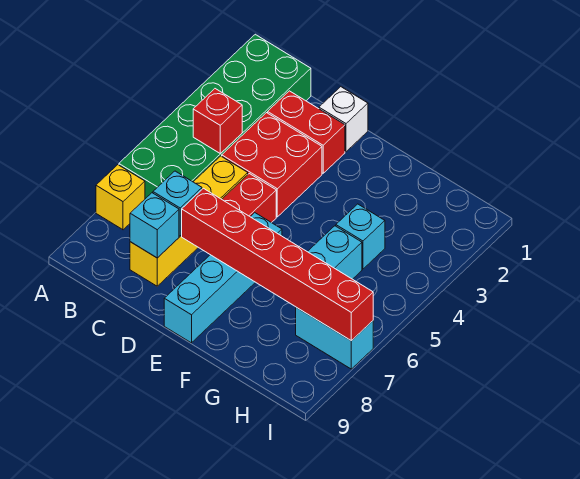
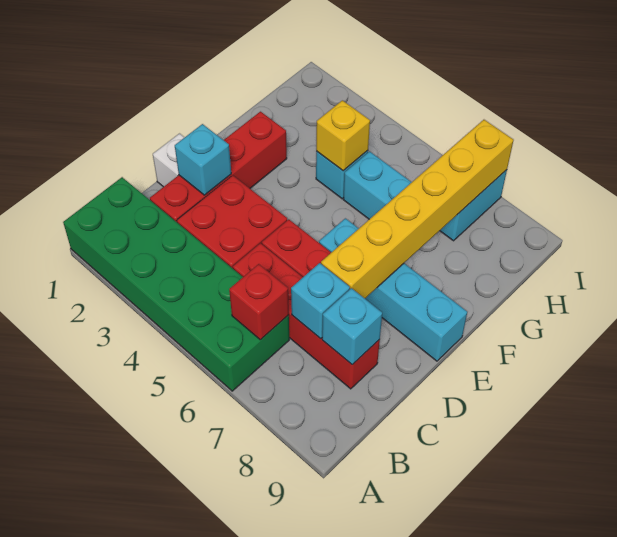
yellow 1x1 brick [96,165,145,230] -> yellow 1x1 brick moved to [316,100,370,171]
red 1x1 brick [193,89,242,154] -> red 1x1 brick moved to [229,264,289,340]
red 1x2 brick [268,91,345,173] -> red 1x4 brick [150,112,287,222]
yellow 1x4 brick [130,156,248,286] -> red 1x4 brick [233,243,380,389]
none -> cyan 1x1 brick [175,124,231,195]
red 1x6 brick [182,188,373,341] -> yellow 1x6 brick [321,120,514,298]

